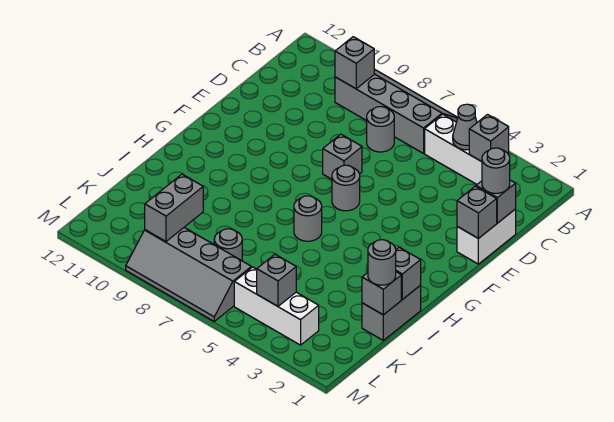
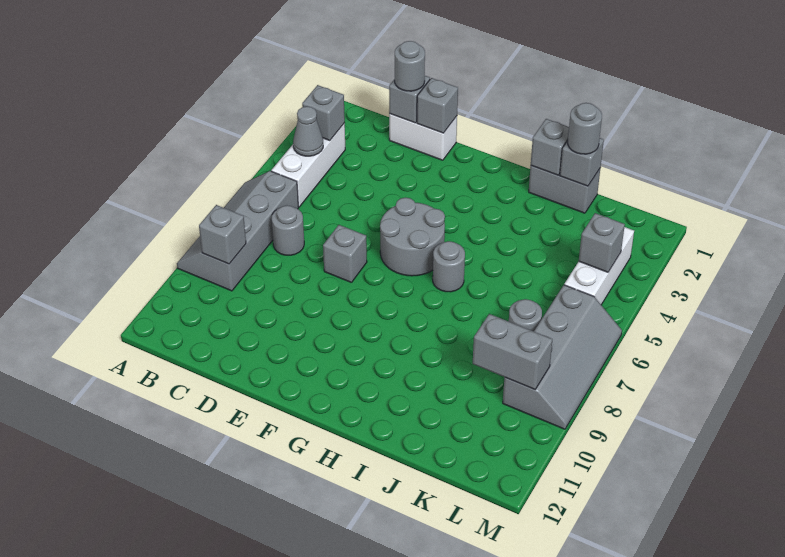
grey 1x1 round brick [332,165,360,211] -> grey 2x2 round brick [380,198,445,276]

